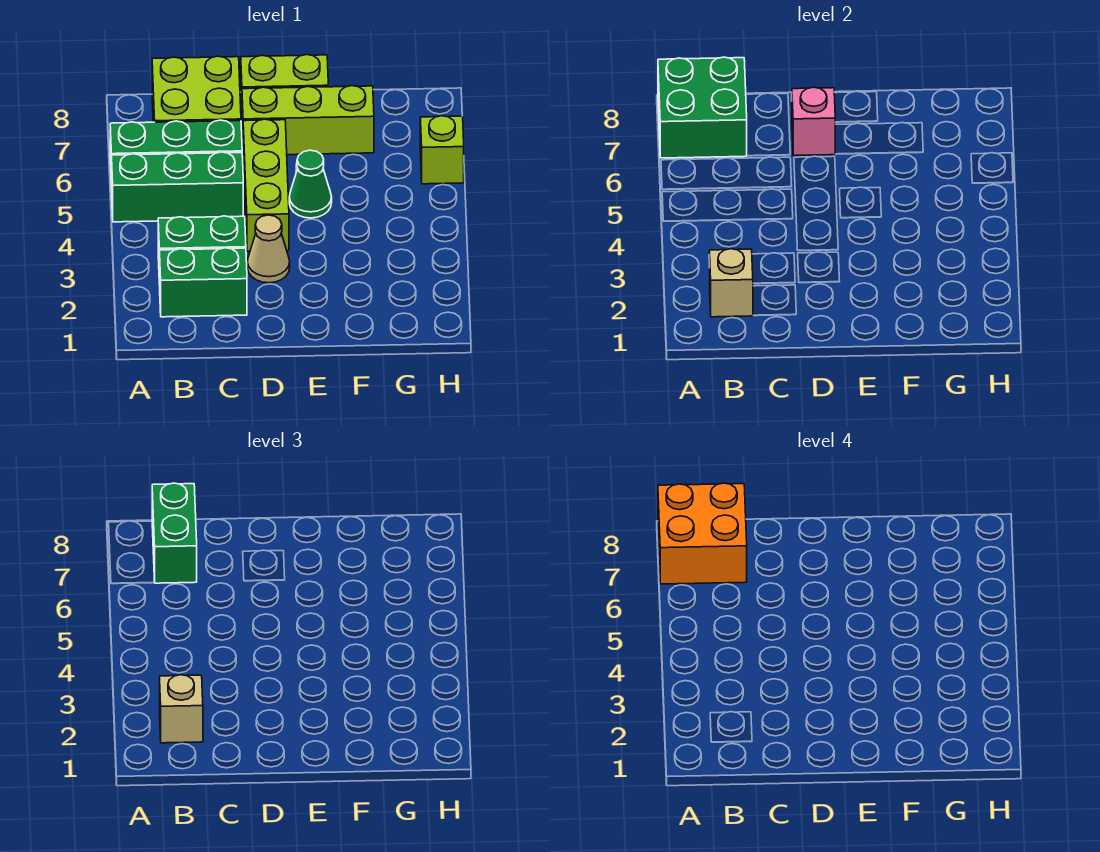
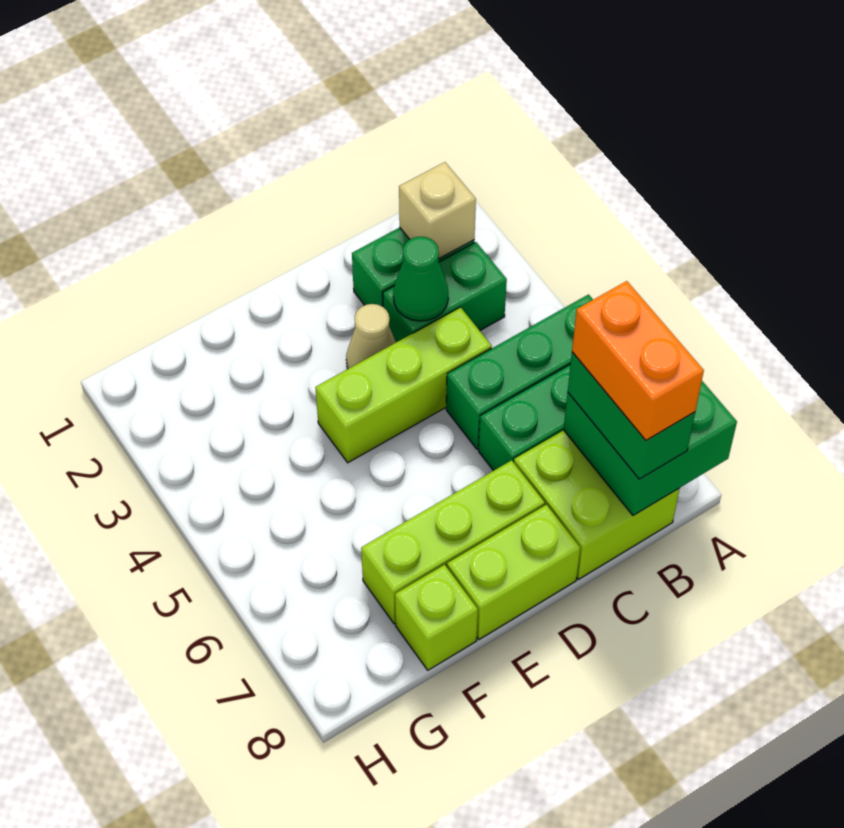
orange 2x2 brick [658,483,747,584] -> orange 1x2 brick [572,281,704,440]
tan 1x1 brick [160,675,203,743] -> none
lime 1x3 brick [243,119,289,251] -> lime 1x3 brick turned to [315,307,492,463]
pink 1x1 brick [792,87,835,156] -> none
green 1x1 cone [289,150,332,218] -> green 1x1 cone moved to [393,237,448,321]
lime 1x1 brick [420,116,464,184] -> lime 1x1 brick moved to [395,565,478,670]

